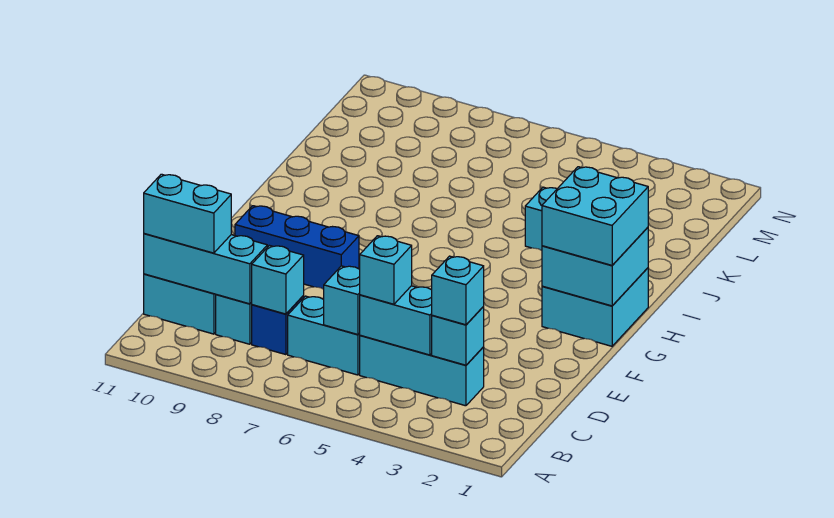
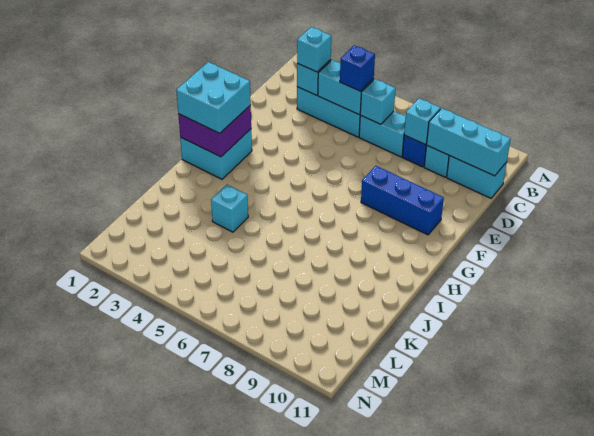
cyan 1x1 brick [360,236,412,304] -> blue 1x1 brick [340,45,375,91]
cyan 1x2 brick [144,174,231,253] -> none
cyan 2x2 brick [542,227,648,306] -> purple 2x2 brick [178,105,251,157]

